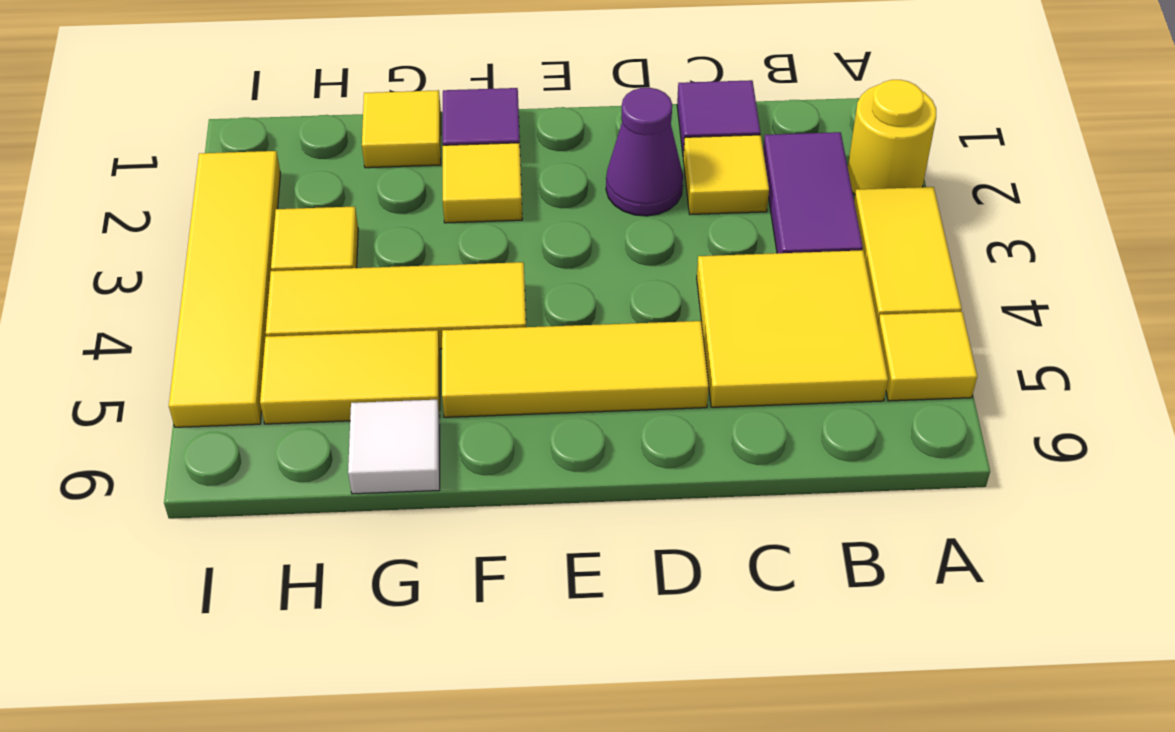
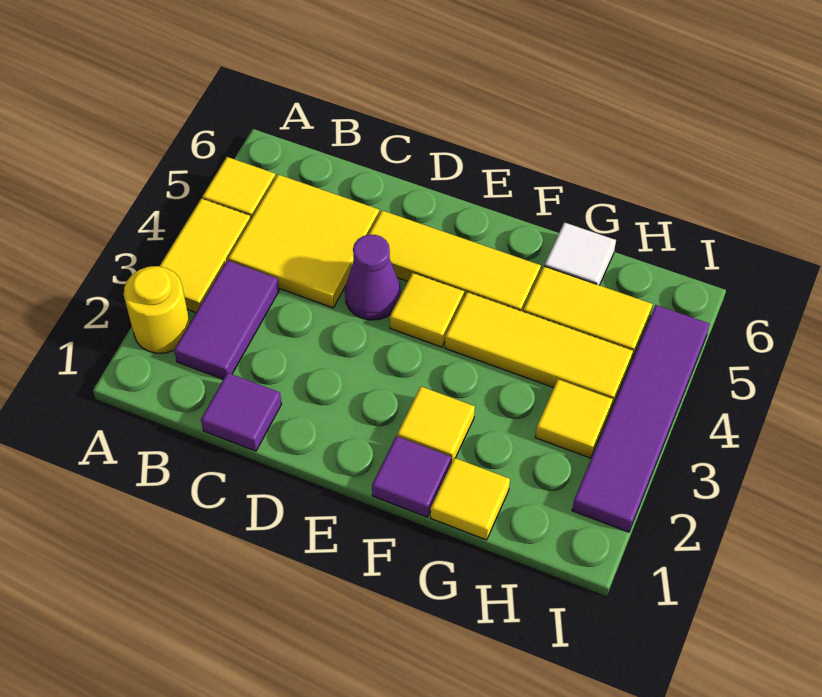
yellow 1x1 tile [683,135,769,215] -> yellow 1x1 tile moved to [390,273,464,347]
purple 1x1 cone [606,88,683,216] -> purple 1x1 cone moved to [345,235,401,320]
yellow 1x4 tile [169,151,280,427] -> purple 1x4 tile [572,305,710,532]

